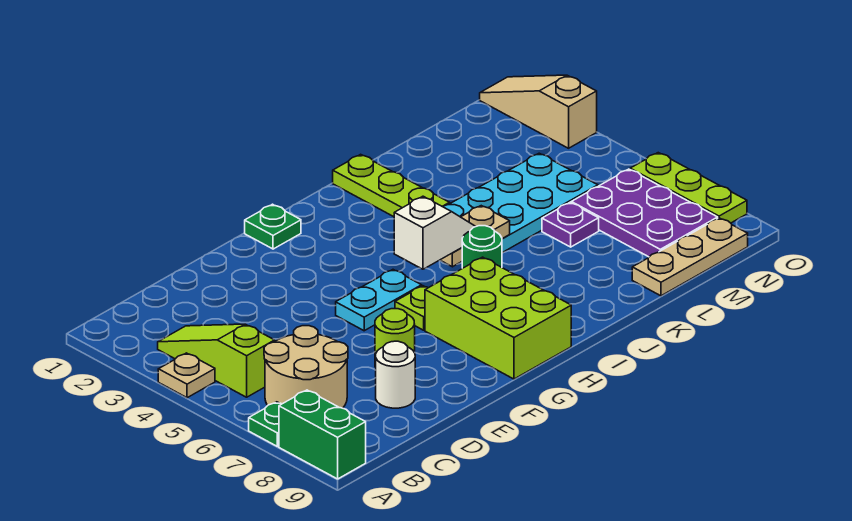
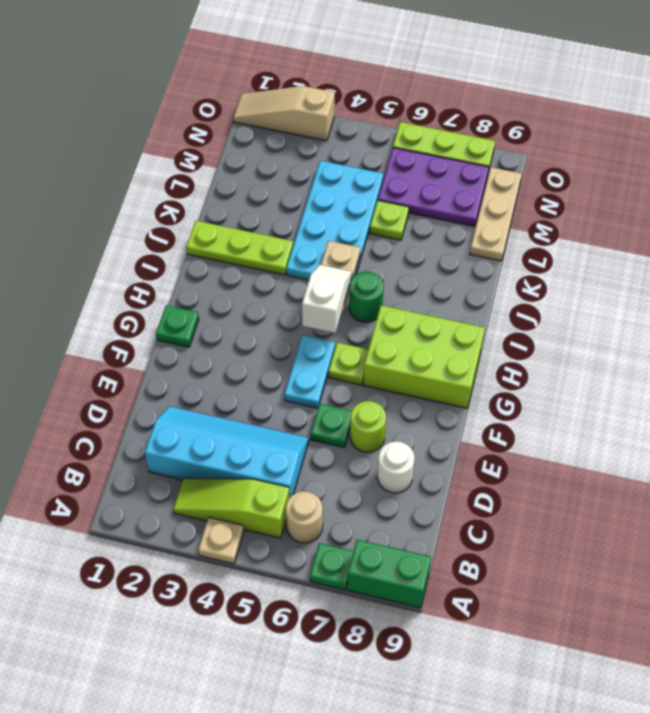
tan 2x2 round brick [264,326,348,408] -> tan 1x1 round brick [286,491,323,543]
none -> cyan 2x4 slope [145,406,309,497]
none -> green 1x1 plate [311,404,352,447]
purple 1x1 plate [542,203,599,247] -> lime 1x1 plate [370,200,409,240]

